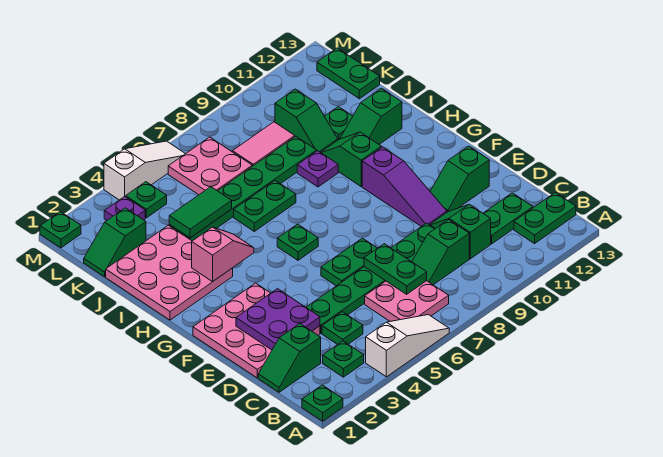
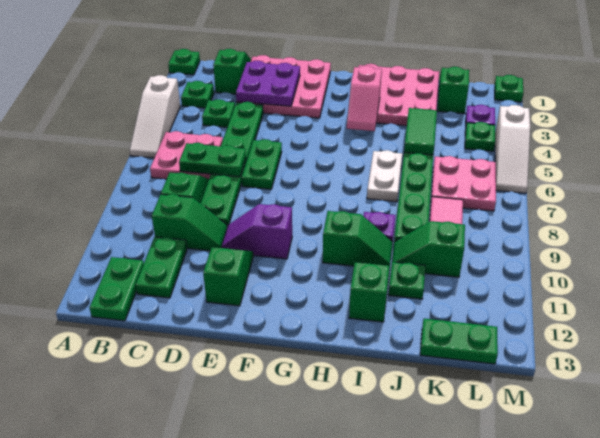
purple 1x3 slope [362,147,447,227] -> purple 1x2 slope [222,204,292,259]
green 1x1 plate [277,224,318,260] -> none
green 1x2 plate [234,181,296,231] -> white 1x2 plate [367,150,402,202]

